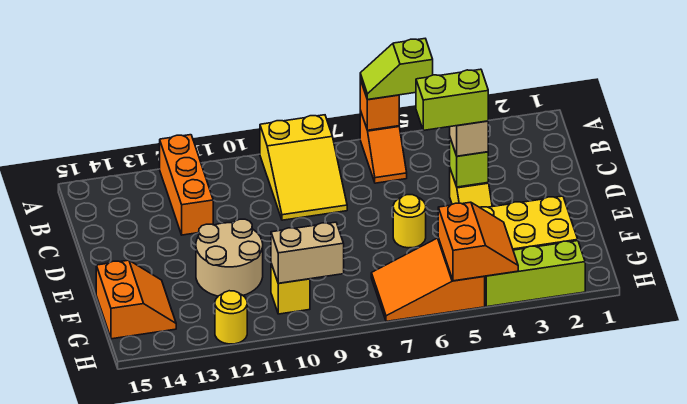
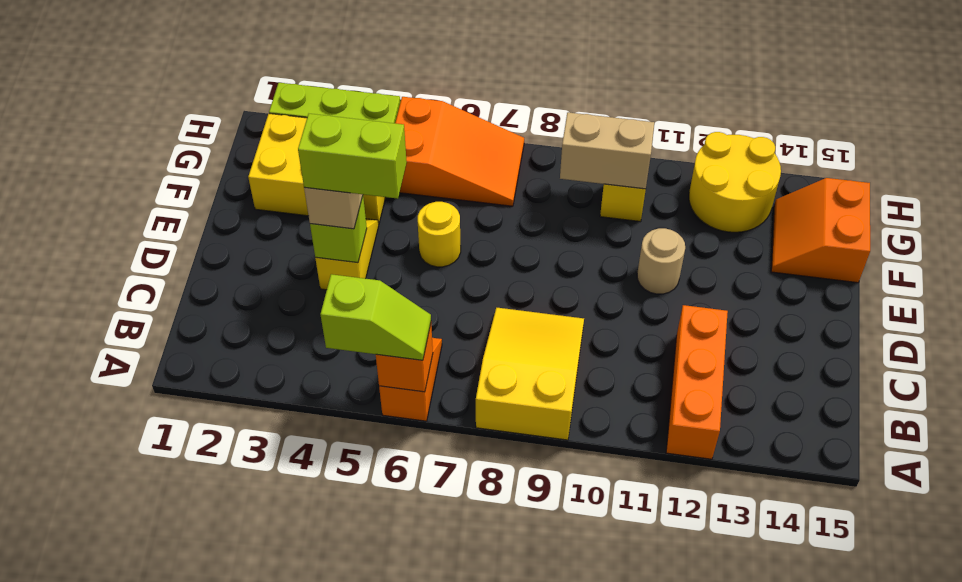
tan 2x2 round brick [196,219,263,296] -> tan 1x1 round brick [637,228,685,294]
orange 2x2 slope [438,202,518,281] -> none
yellow 1x1 round brick [215,291,247,344] -> yellow 2x2 round brick [689,132,781,232]

